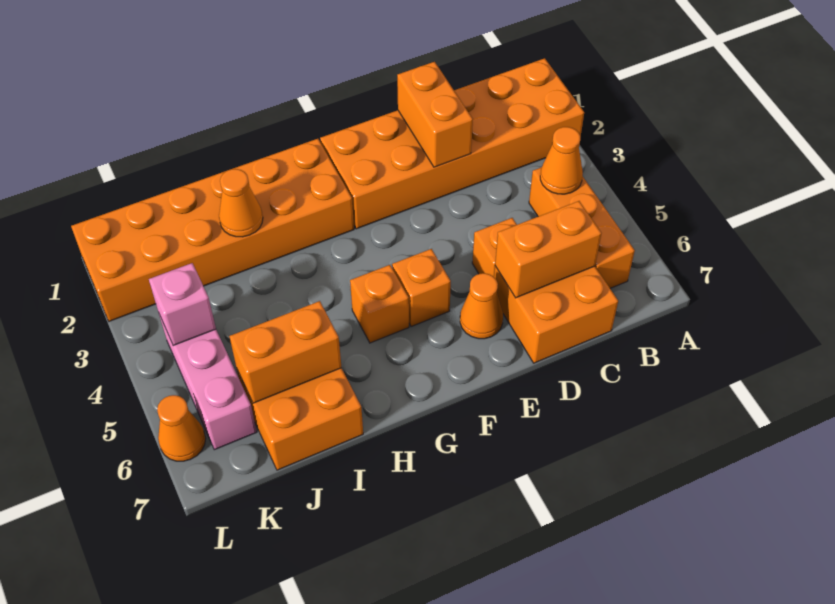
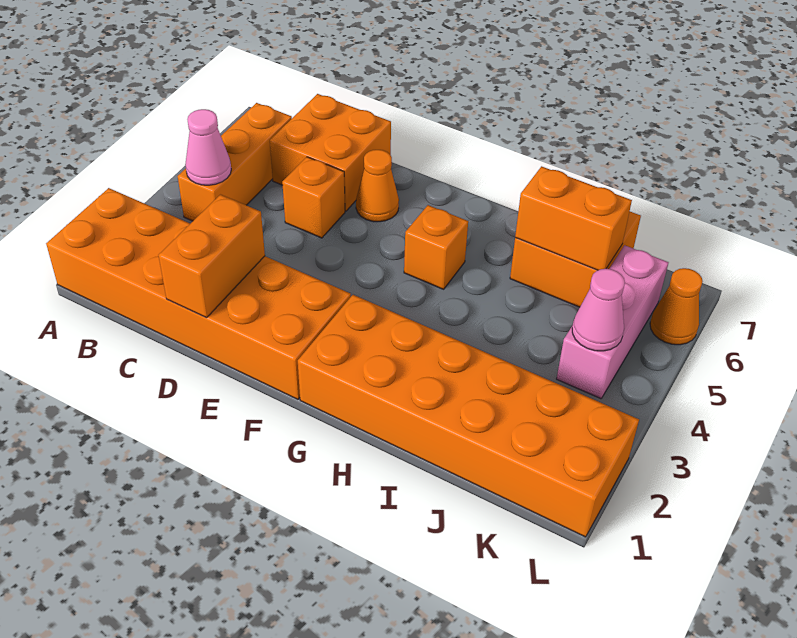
orange 1x1 cone [540,127,583,194] -> pink 1x1 cone [185,109,231,185]
orange 1x2 brick [495,201,602,298] -> none
orange 1x1 brick [392,249,451,327] -> none
orange 1x1 cone [219,169,263,237] -> none
pink 1x1 brick [149,263,216,346] -> pink 1x1 cone [572,268,625,351]

